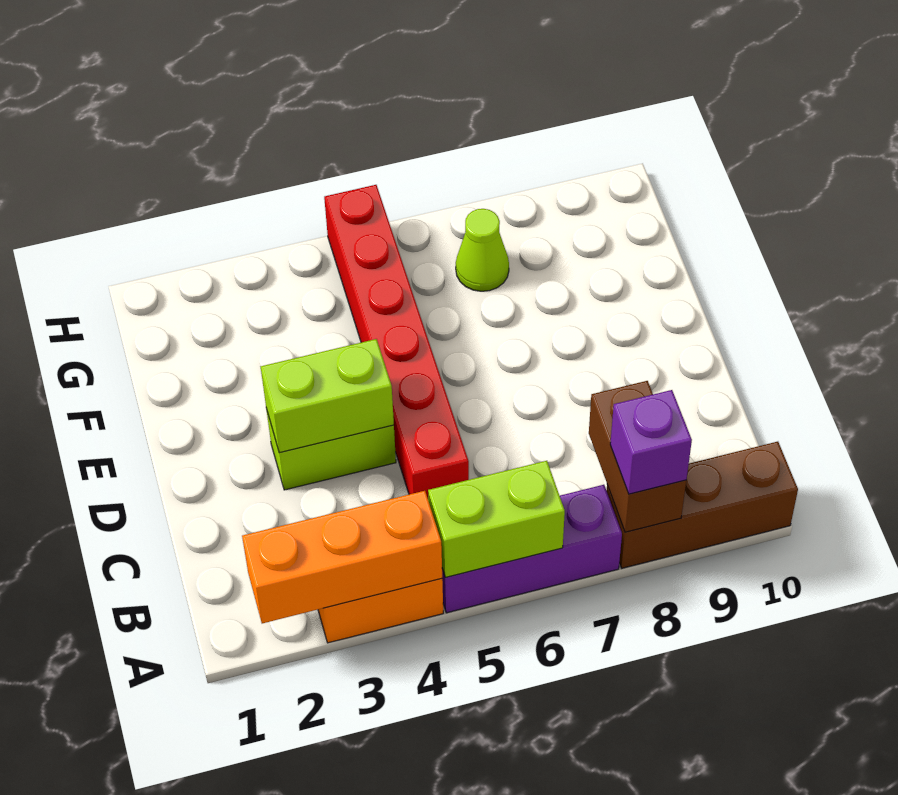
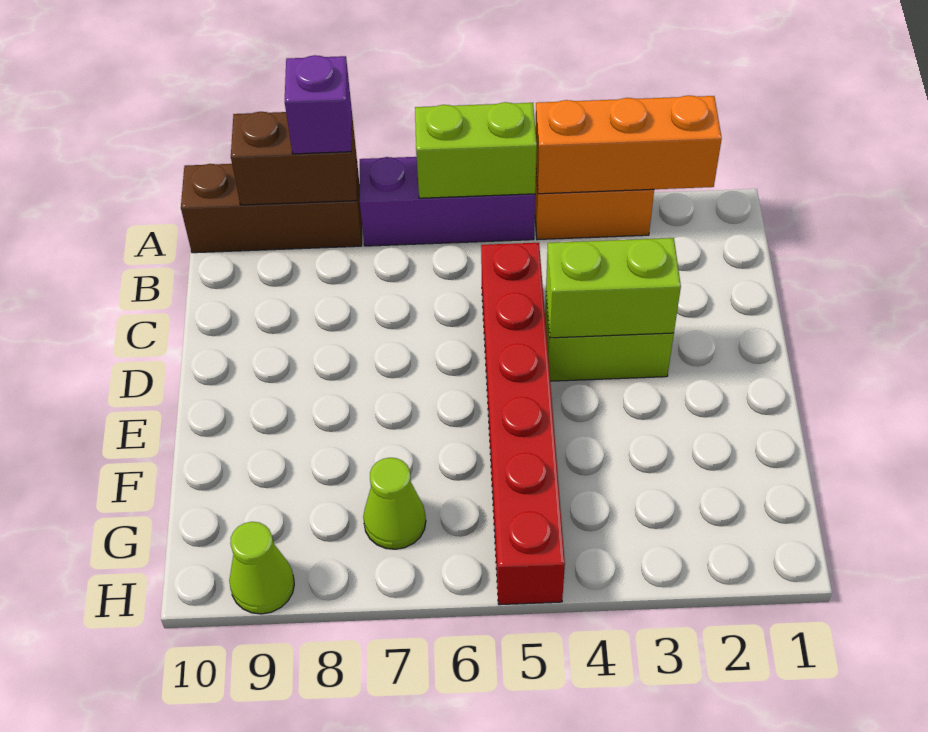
brown 1x2 brick [589,381,686,532] -> brown 1x2 brick turned to [231,112,357,205]
none -> lime 1x1 cone [229,522,294,614]

